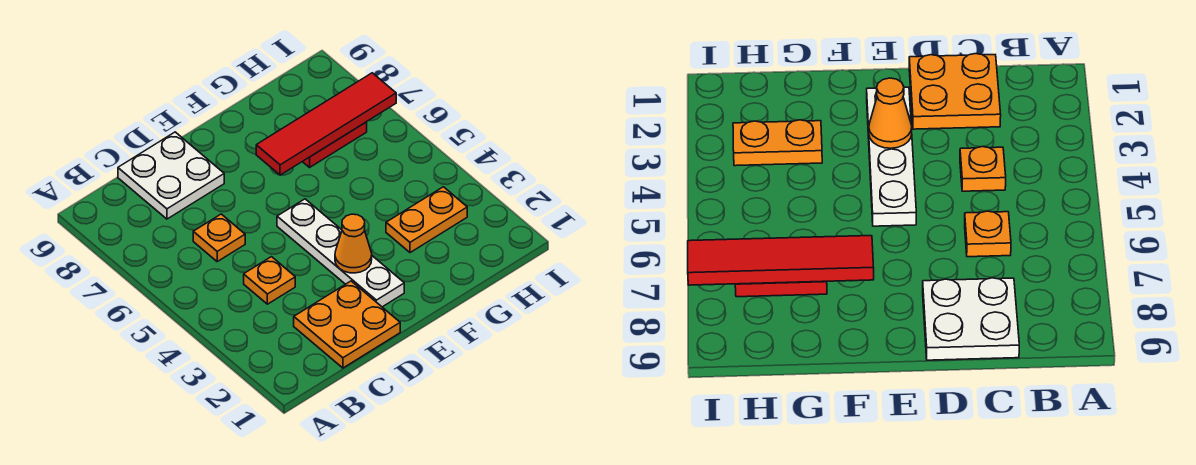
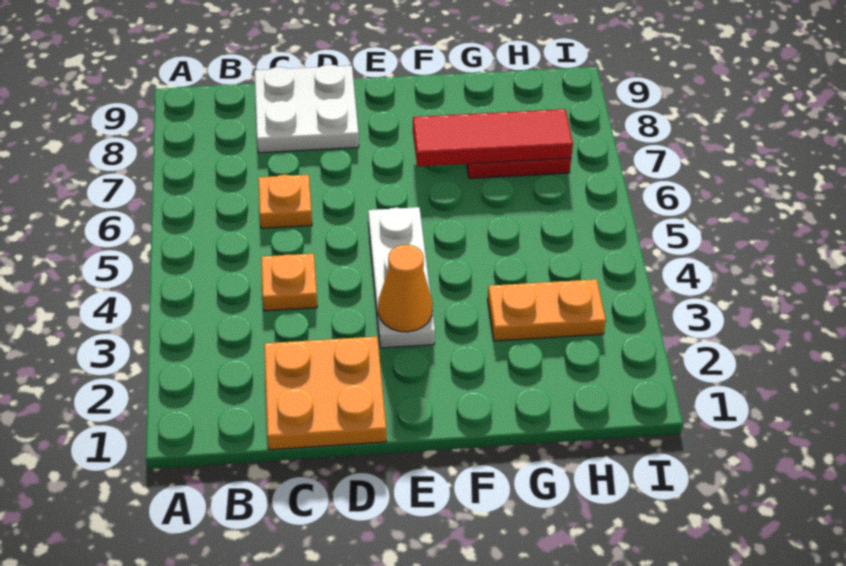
white 1x4 plate [277,199,404,307] -> white 1x3 plate [368,207,435,348]
red 1x4 tile [256,73,396,175] -> red 1x3 tile [413,109,573,166]

